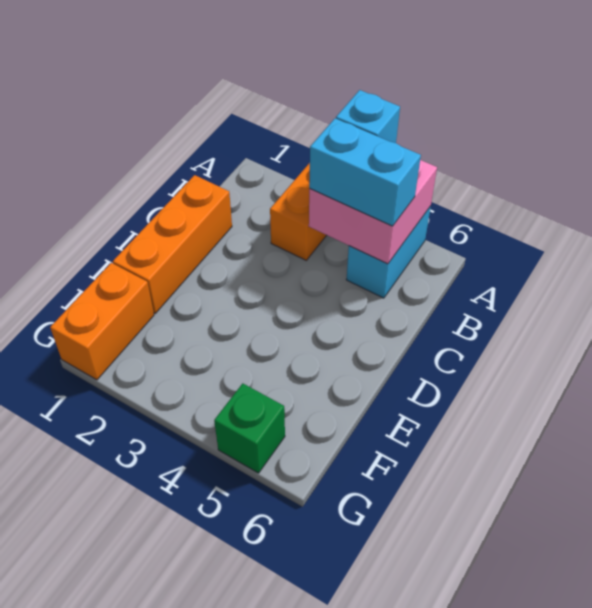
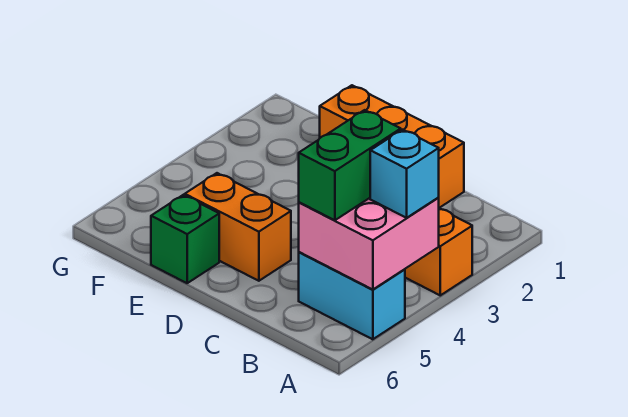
cyan 1x2 brick [309,118,421,226] -> green 1x2 brick [299,110,401,220]
orange 1x2 brick [50,263,154,380] -> orange 1x2 brick moved to [185,173,291,281]
green 1x1 brick [214,383,285,473] -> green 1x1 brick moved to [151,195,219,283]

